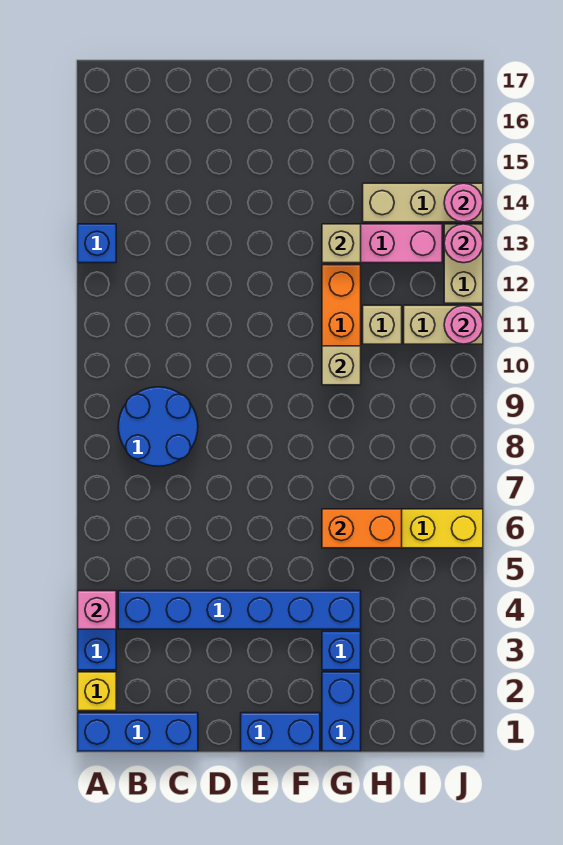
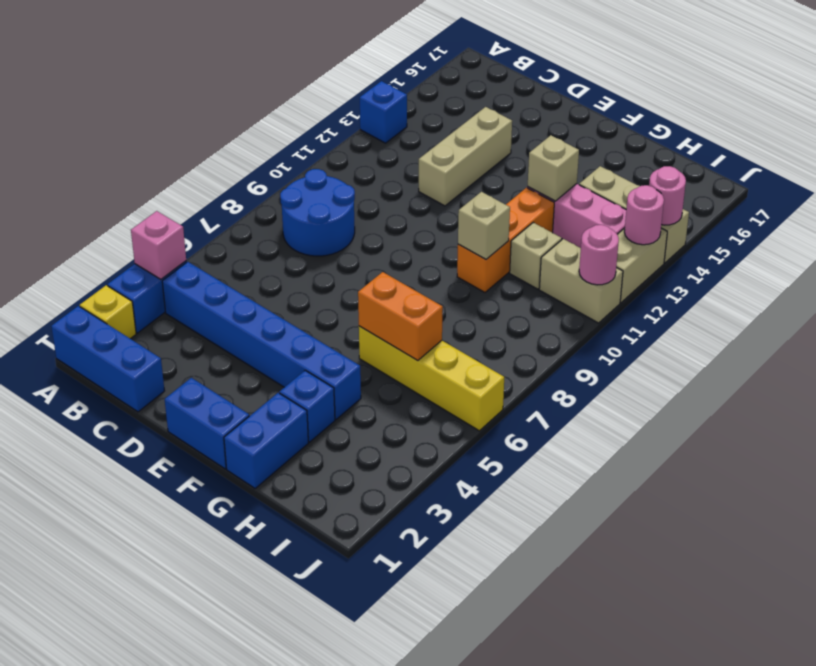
none -> tan 1x3 brick [419,107,512,206]

